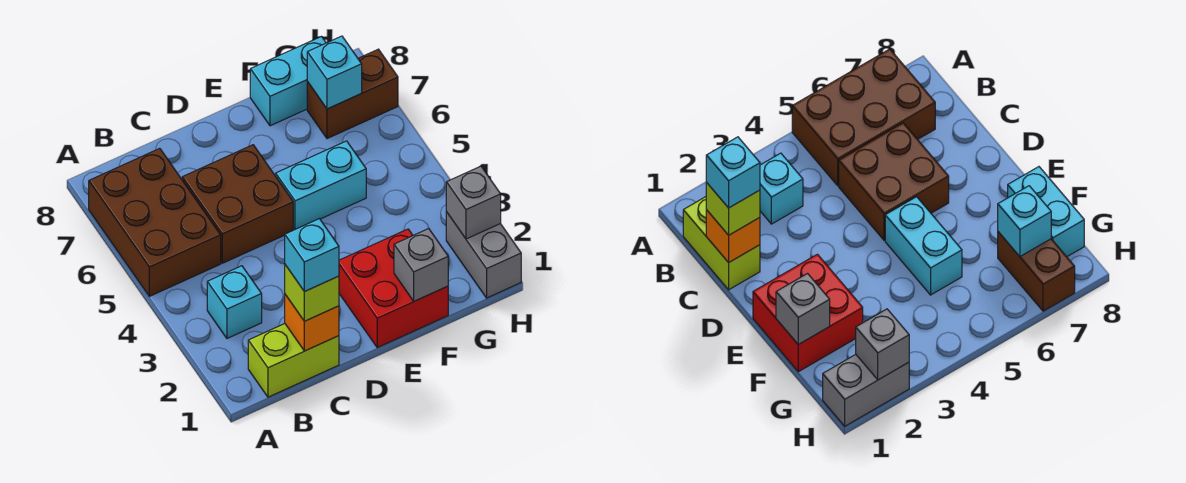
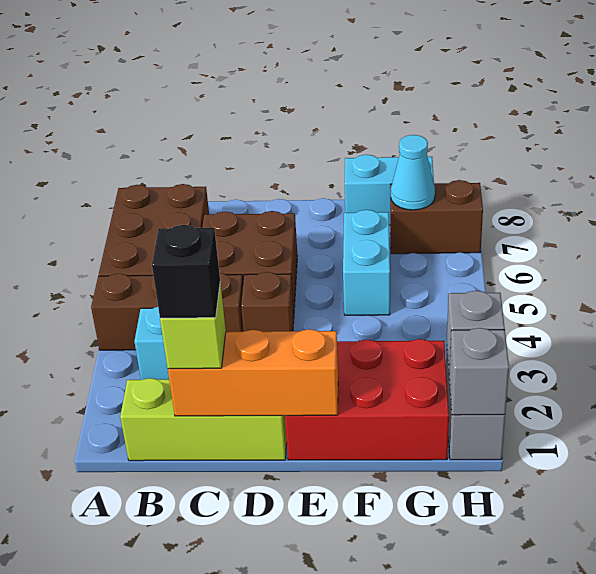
none -> brown 1x3 brick [91,273,244,350]
lime 1x2 brick [248,324,339,397] -> lime 1x3 brick [120,378,287,461]
orange 1x1 brick [285,295,339,351] -> orange 1x3 brick [168,329,338,416]
cyan 1x1 brick [285,219,339,292] -> black 1x1 brick [152,225,220,318]
none -> brown 1x1 brick [241,272,294,332]
red 2x2 brick [339,229,448,348] -> red 2x3 brick [285,339,449,460]
cyan 1x2 brick [276,141,366,230] -> cyan 1x2 brick turned to [343,210,390,315]
grey 1x1 brick [394,229,448,301] -> grey 1x1 brick moved to [449,328,509,415]
cyan 1x1 brick [307,36,362,109] -> cyan 1x1 cone [390,135,435,210]

